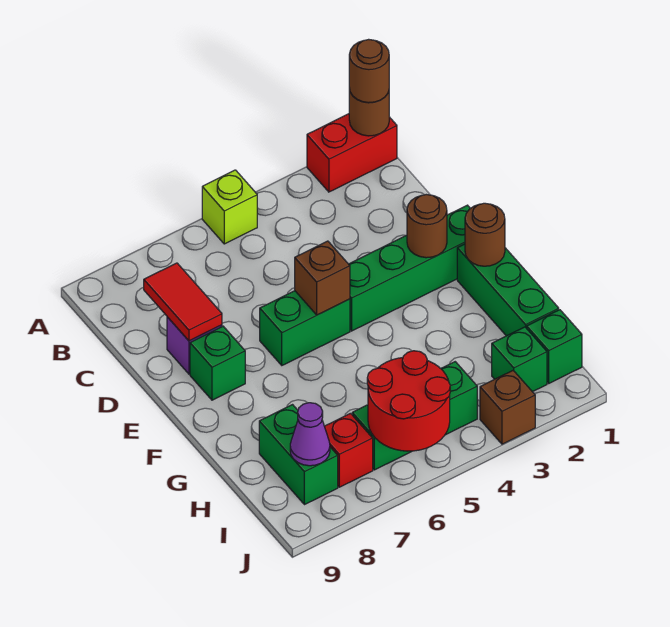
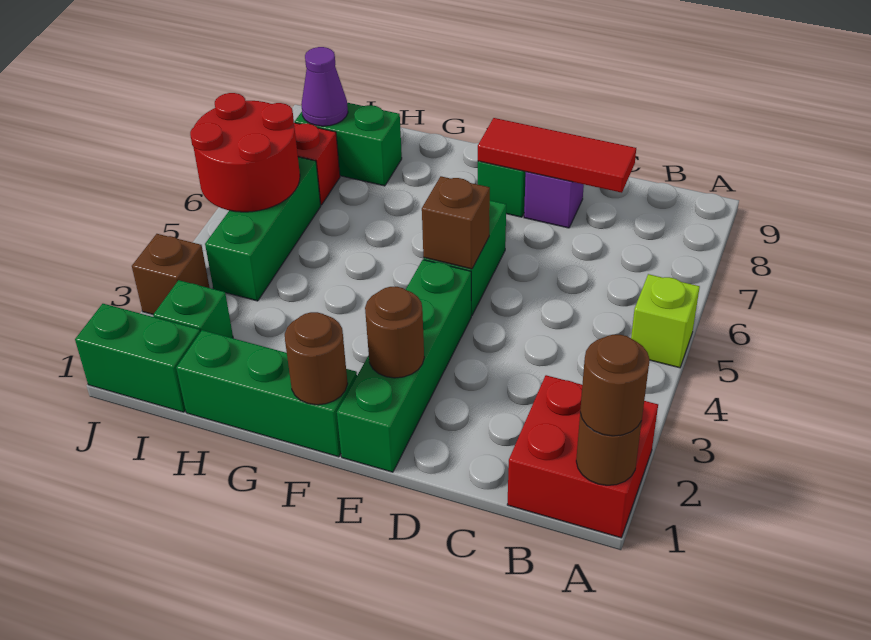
red 1x2 brick [307,114,397,192] -> red 2x2 brick [507,375,658,538]
red 1x2 tile [144,263,222,341] -> red 1x3 tile [478,118,636,193]
green 1x1 brick [527,310,582,383] -> green 1x2 brick [75,304,200,412]

